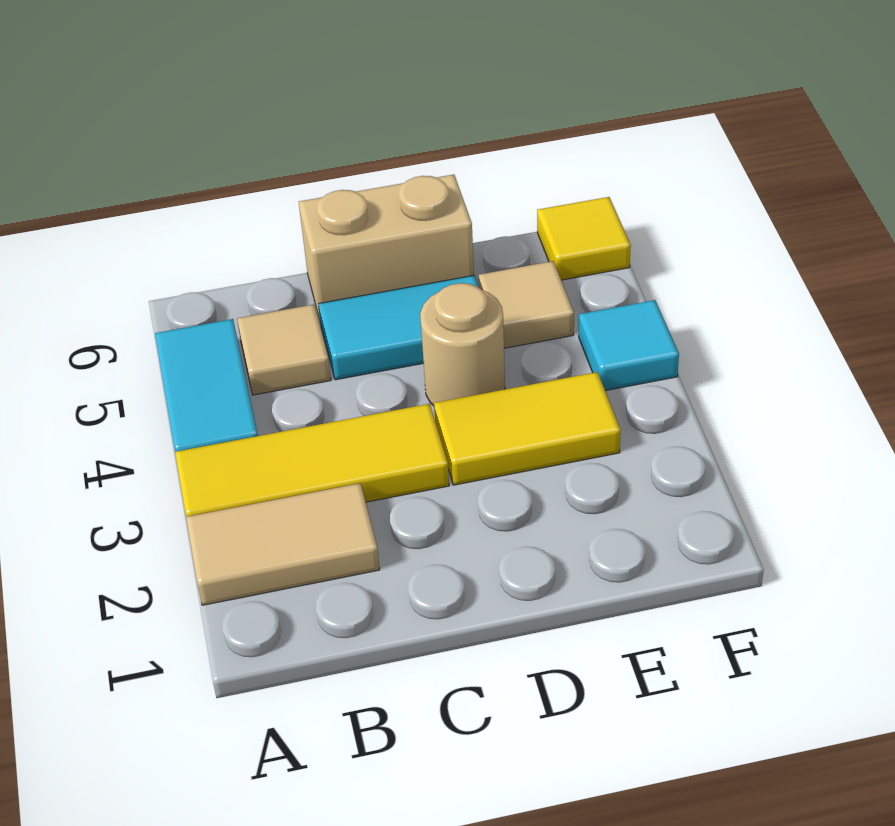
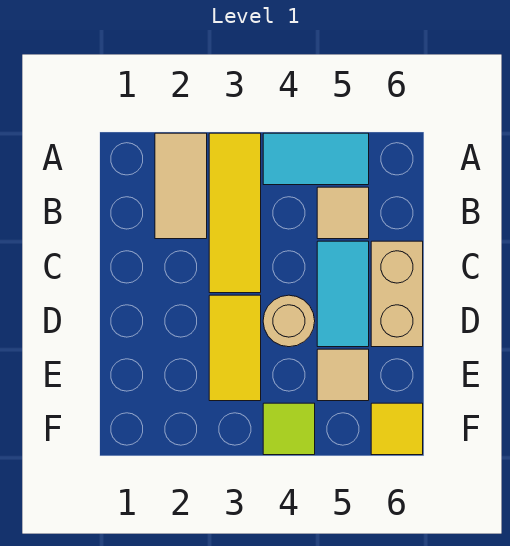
cyan 1x1 tile [579,300,679,391] -> lime 1x1 tile [263,403,315,455]

